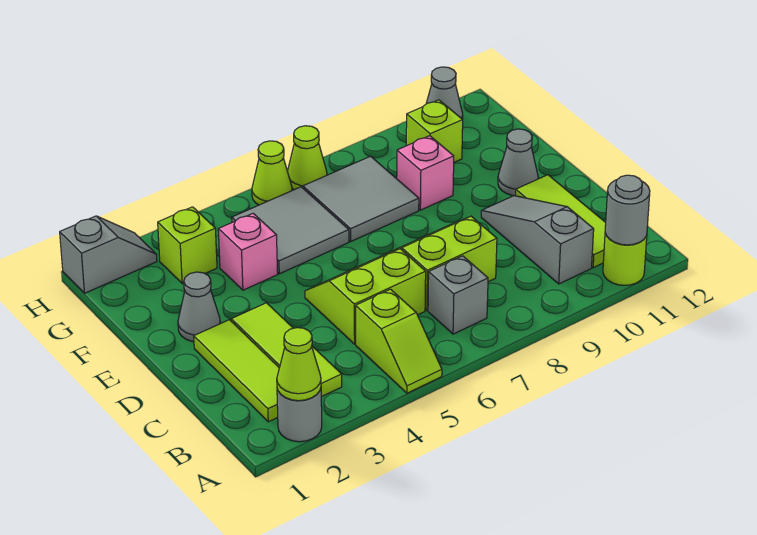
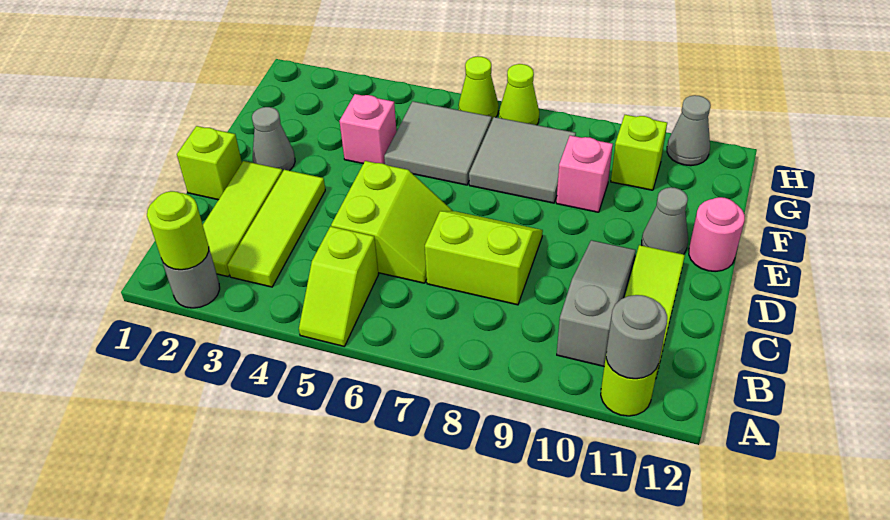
lime 1x1 cone [277,328,321,401] -> lime 1x1 round brick [147,191,209,270]
grey 1x1 brick [428,256,488,334] -> none
lime 2x2 slope [305,249,426,344] -> lime 2x2 slope turned to [331,161,453,283]
none -> pink 1x1 round brick [689,197,745,272]
lime 1x1 brick [158,207,217,283] -> lime 1x1 brick moved to [177,126,242,200]
grey 1x2 slope [60,216,157,293] -> none

